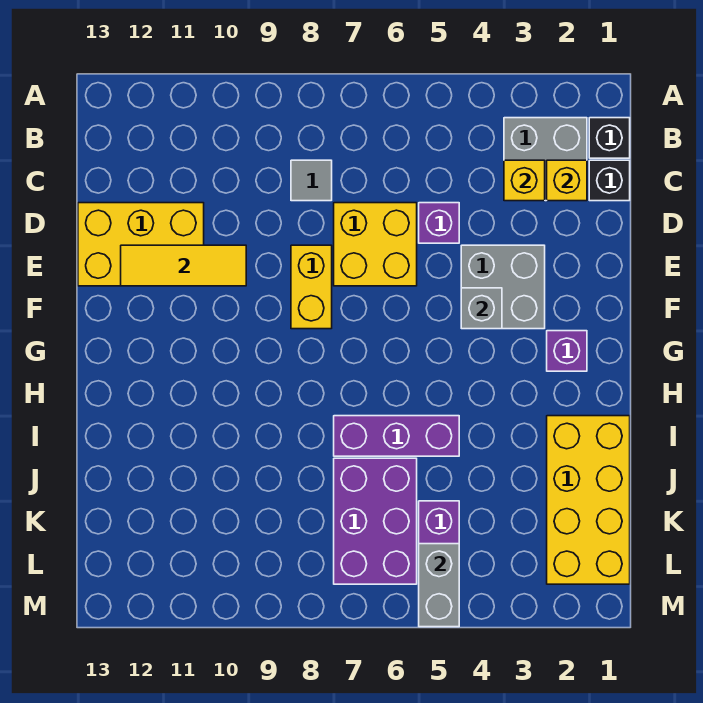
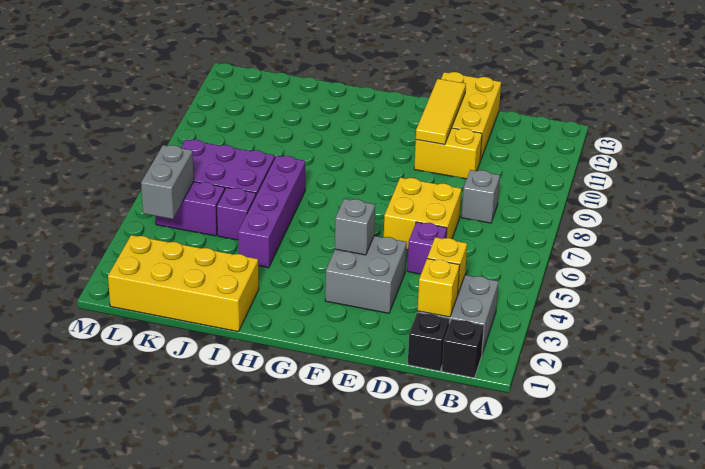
grey 1x1 tile [291,160,332,201] -> grey 1x1 brick [461,170,500,223]
yellow 1x2 brick [291,245,332,329] -> yellow 1x2 brick moved to [414,128,482,179]
purple 1x1 brick [547,331,587,371] -> purple 1x1 brick moved to [217,188,256,240]
purple 1x3 brick [334,416,459,456] -> purple 1x4 brick [238,156,305,268]
grey 1x2 brick [419,544,459,627] -> grey 1x2 brick turned to [141,145,194,219]

